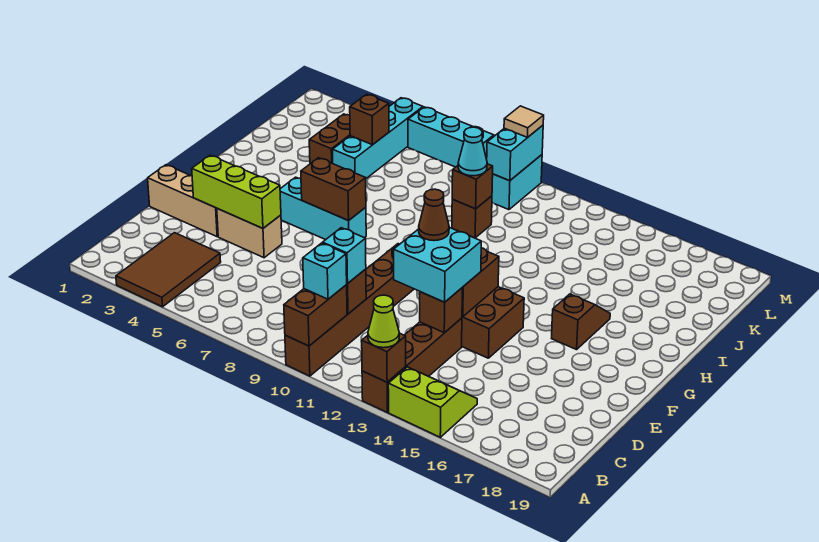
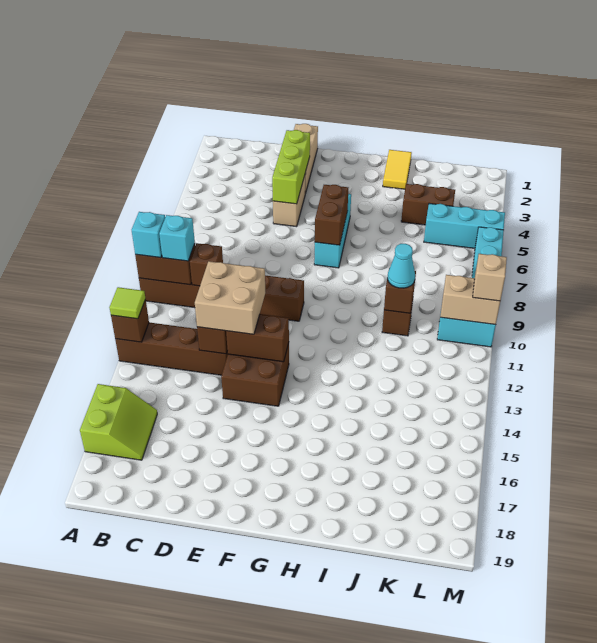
brown 2x3 tile [116,233,221,307] -> none
lime 1x1 cone [368,295,399,348] -> lime 1x1 tile [109,287,145,319]
lime 2x2 slope [388,367,477,437] -> lime 2x2 slope moved to [80,384,157,460]
cyan 1x1 brick [323,228,366,284] -> cyan 1x1 brick moved to [132,212,165,258]
cyan 2x2 brick [394,227,481,302] -> tan 2x2 brick [195,261,266,334]
brown 1x1 cone [419,189,449,241] -> none
brown 1x2 slope [552,294,610,350] -> none
none -> yellow 1x2 tile [383,150,412,189]
cyan 1x4 brick [333,98,423,179] -> cyan 1x3 brick [424,203,505,248]
brown 1x1 brick [350,94,389,145] -> none
cyan 1x2 brick [487,125,543,181] -> tan 1x2 brick [440,275,500,325]
tan 1x1 tile [504,106,544,137] -> tan 1x1 brick [473,254,507,301]

